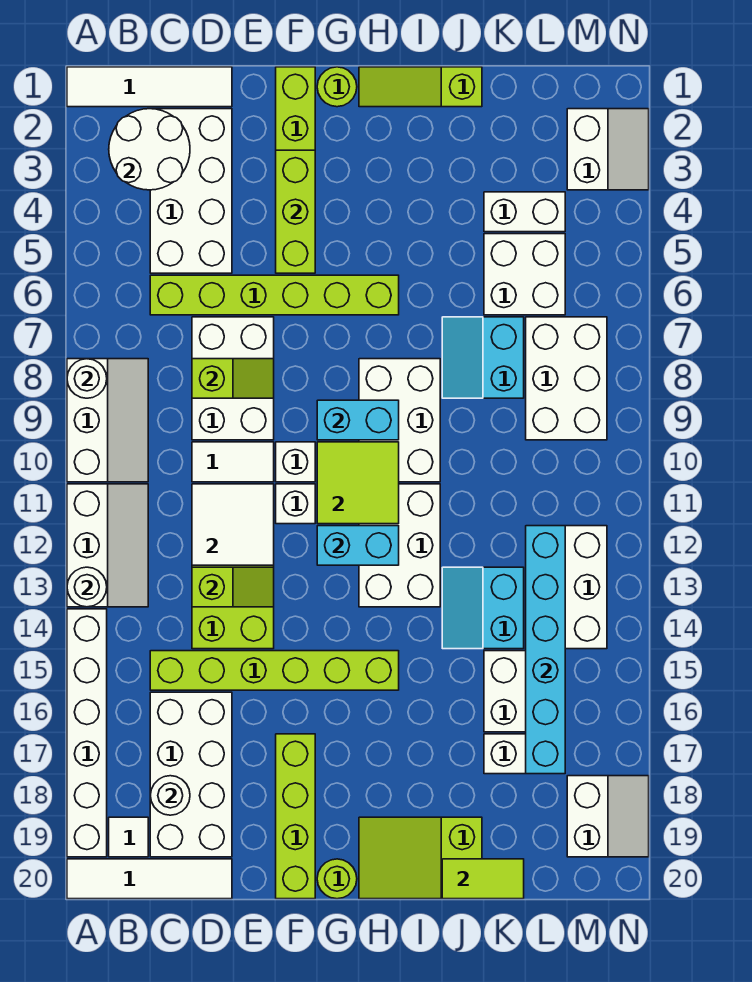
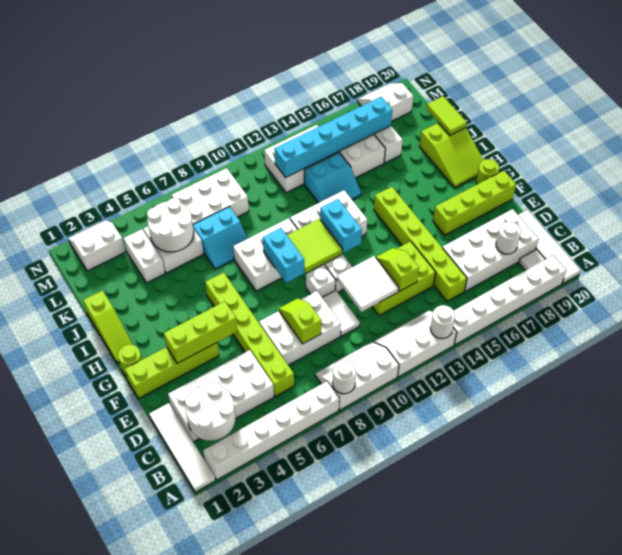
none -> white 1x6 brick [203,381,339,480]
none -> white 2x2 round brick [147,198,194,252]

